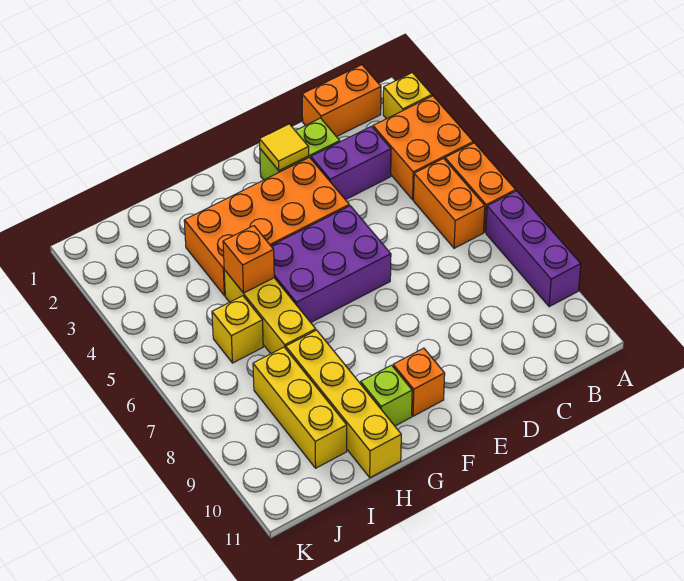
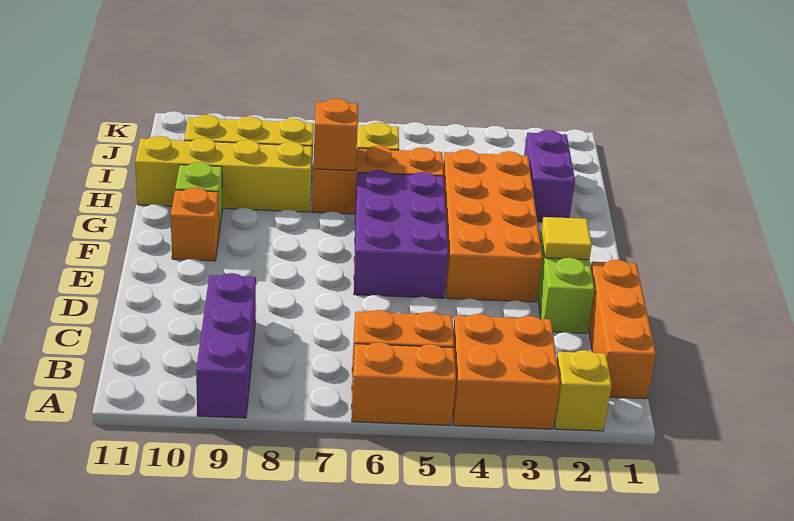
purple 1x3 brick [486,191,581,307] -> purple 1x3 brick turned to [196,273,256,418]
orange 1x2 brick [302,65,381,137] -> orange 1x3 brick [588,260,656,399]
purple 1x2 brick [311,126,391,200] -> purple 1x2 brick moved to [524,130,575,222]
yellow 1x3 brick [224,270,316,354] -> orange 1x3 brick [312,146,444,214]
orange 1x1 brick [223,226,274,293] -> orange 1x1 brick moved to [313,99,358,171]

